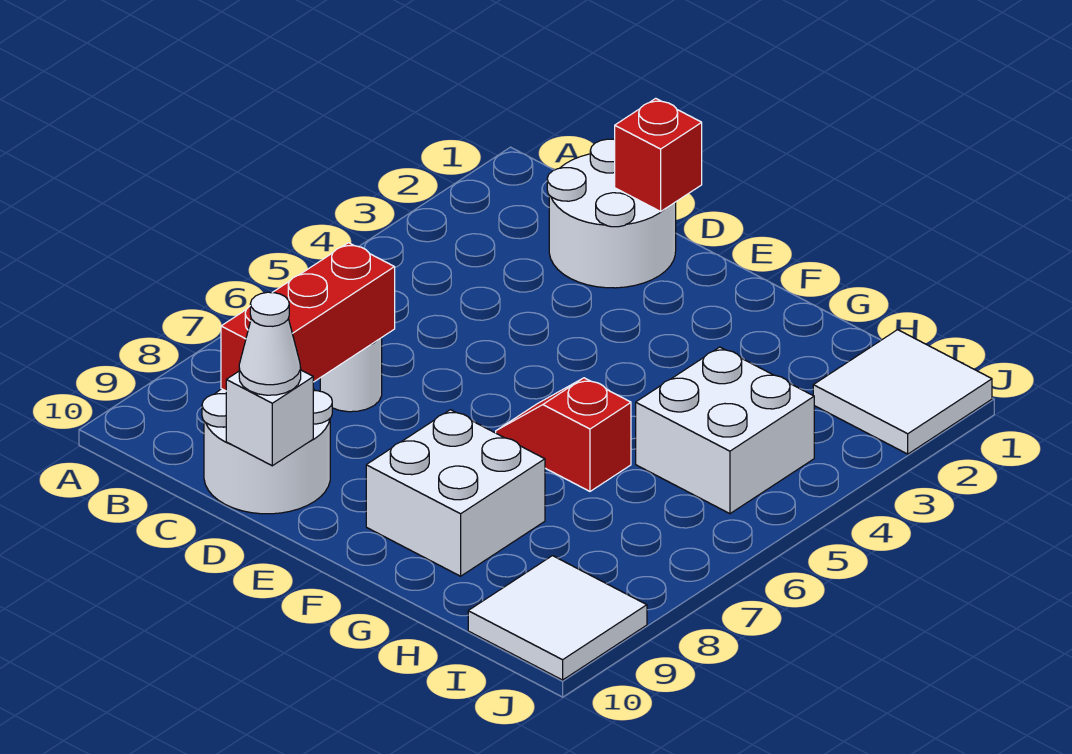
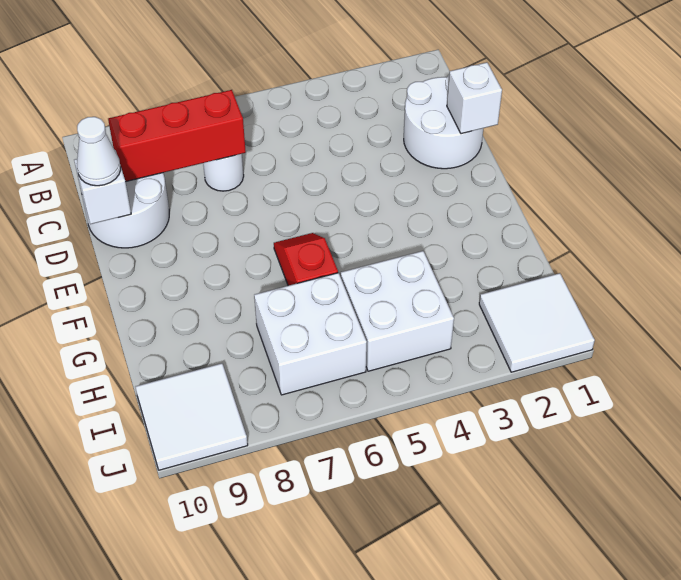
red 1x1 brick [615,98,702,211] -> white 1x1 brick [447,62,502,134]
white 2x2 brick [366,410,545,576] -> white 2x2 brick moved to [254,273,367,395]

